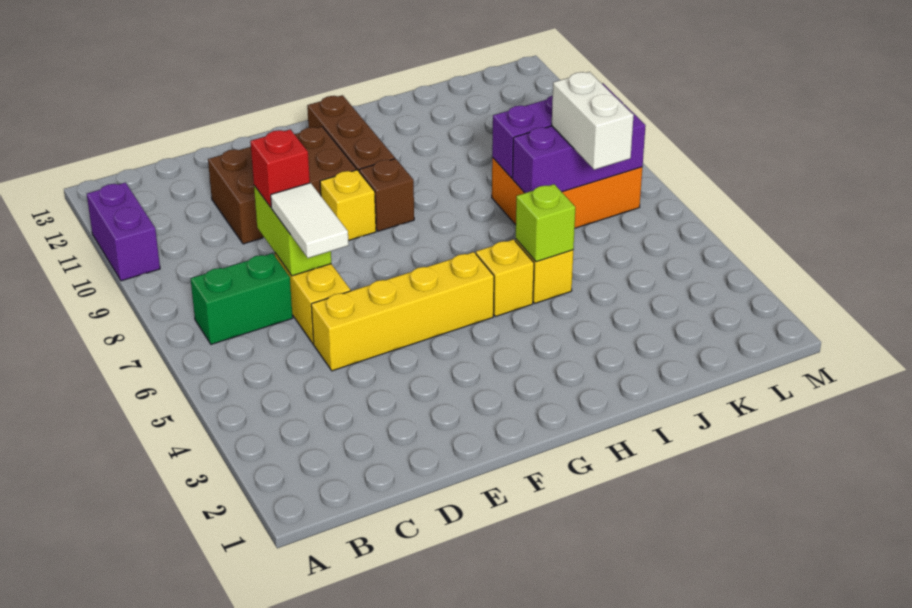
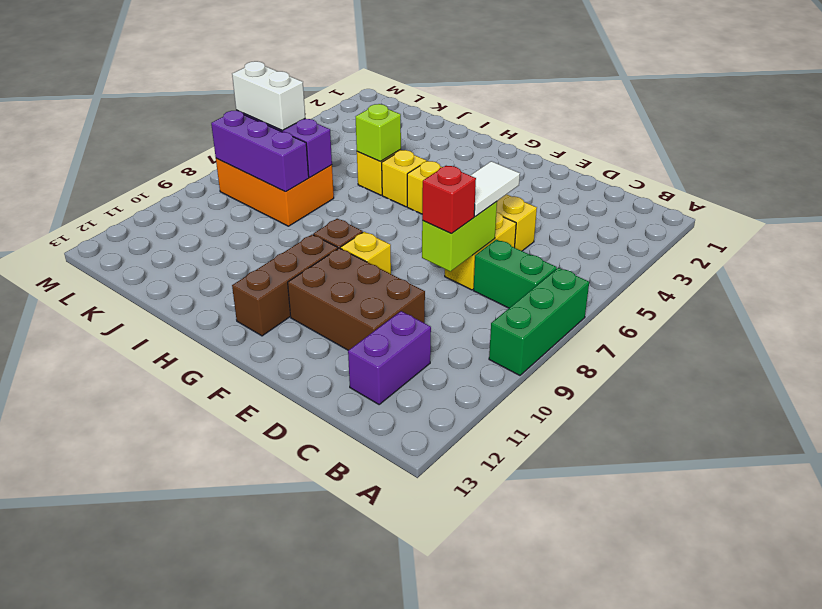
none -> green 1x3 brick [489,268,589,375]
purple 1x2 brick [87,183,160,281] -> purple 1x2 brick moved to [348,311,431,404]
white 1x2 brick [552,72,634,170] -> white 1x2 brick turned to [232,61,305,130]

